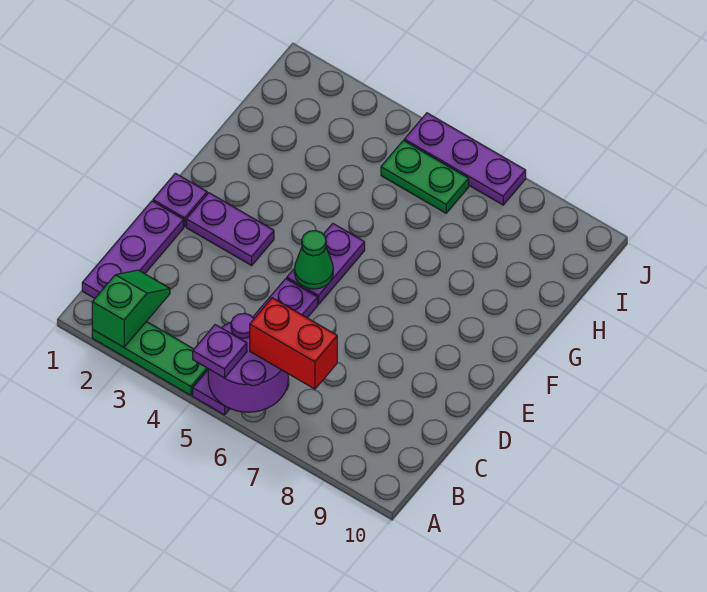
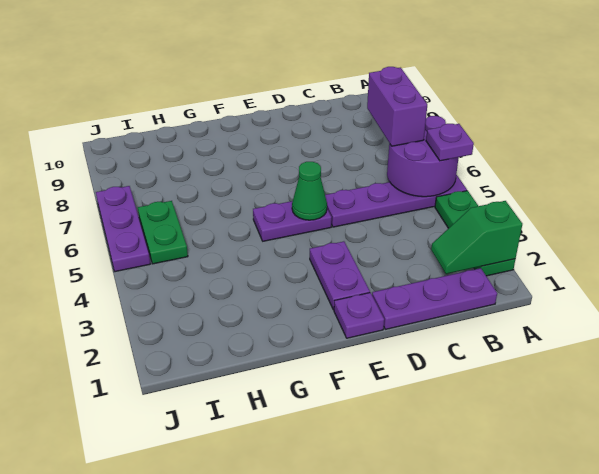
red 1x2 brick [250,298,337,389] -> purple 1x2 brick [367,67,427,146]

